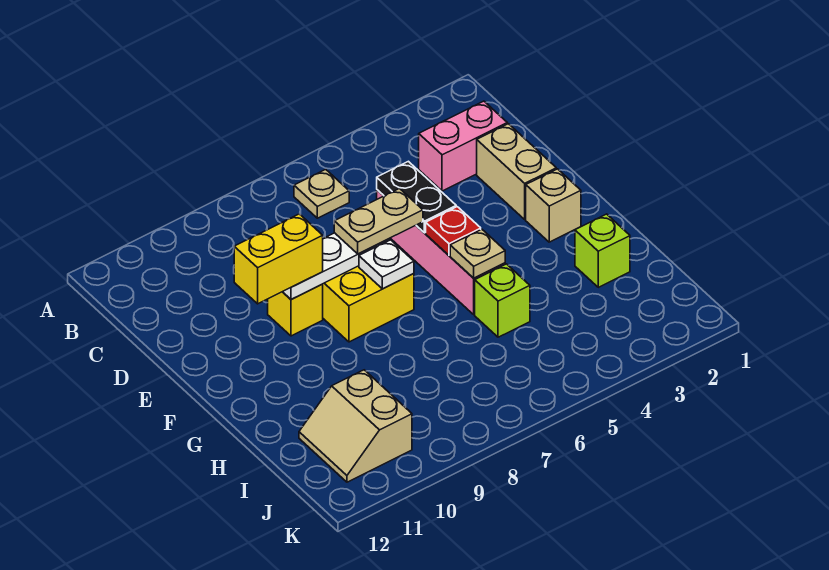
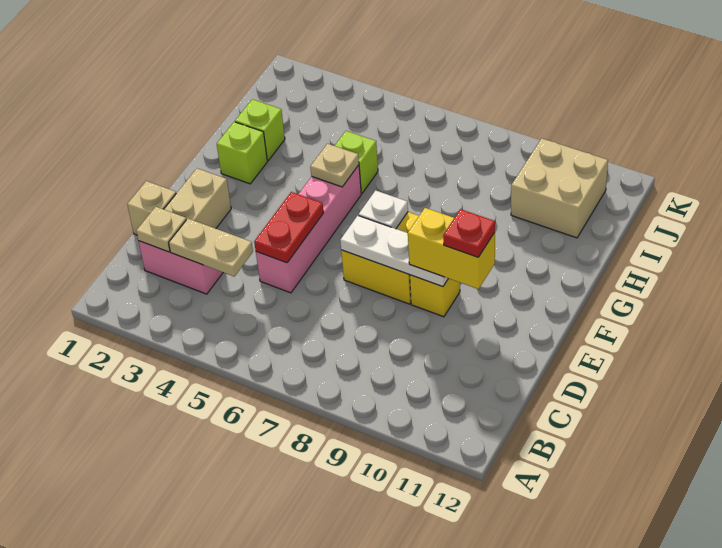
tan 1x1 plate [294,169,349,218] -> tan 1x1 plate moved to [136,207,186,252]
black 1x2 plate [377,161,456,233] -> red 1x2 plate [254,192,324,263]
tan 1x2 plate [334,189,423,254] -> tan 1x2 plate moved to [169,219,253,276]
tan 1x1 brick [526,169,581,242] -> tan 1x1 brick moved to [127,181,176,235]
red 1x1 plate [426,207,481,255] -> red 1x1 plate moved to [443,209,495,257]
none -> lime 1x1 brick [217,122,267,184]
tan 2x2 slope [299,370,412,482] -> tan 2x2 brick [511,138,608,238]

